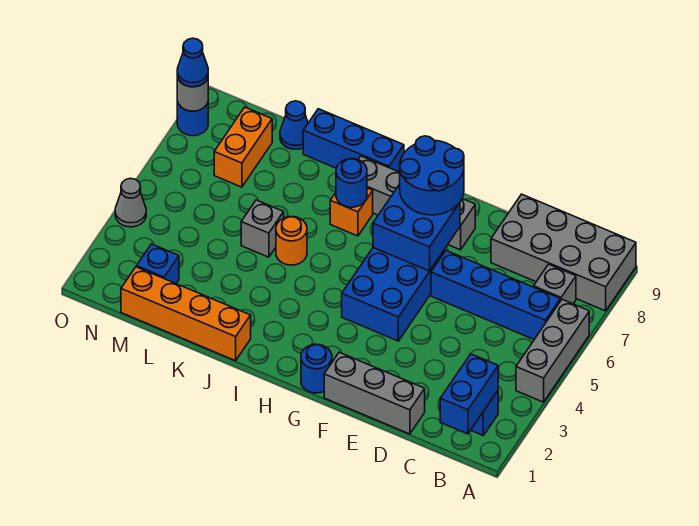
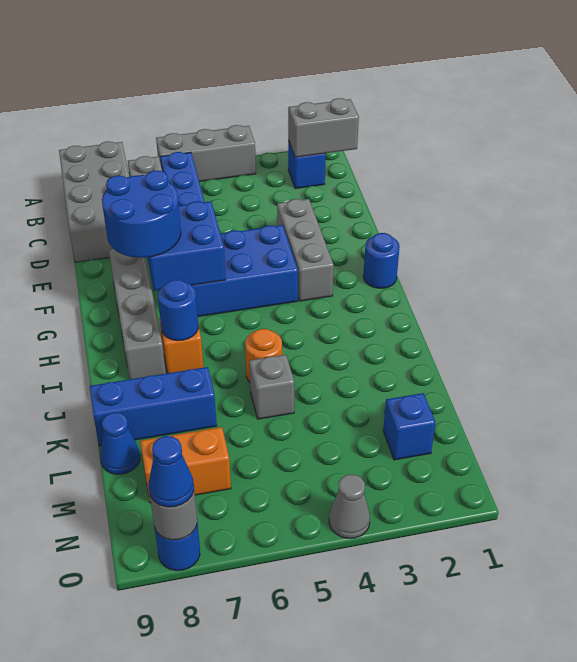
blue 1x2 brick [440,354,498,434] -> grey 1x2 brick [288,98,359,157]
grey 1x3 brick [324,352,425,434] -> grey 1x3 brick moved to [277,199,334,301]
blue 1x3 brick [303,109,404,172] -> blue 1x3 brick turned to [90,367,217,446]
orange 1x4 brick [121,267,251,361] -> none

